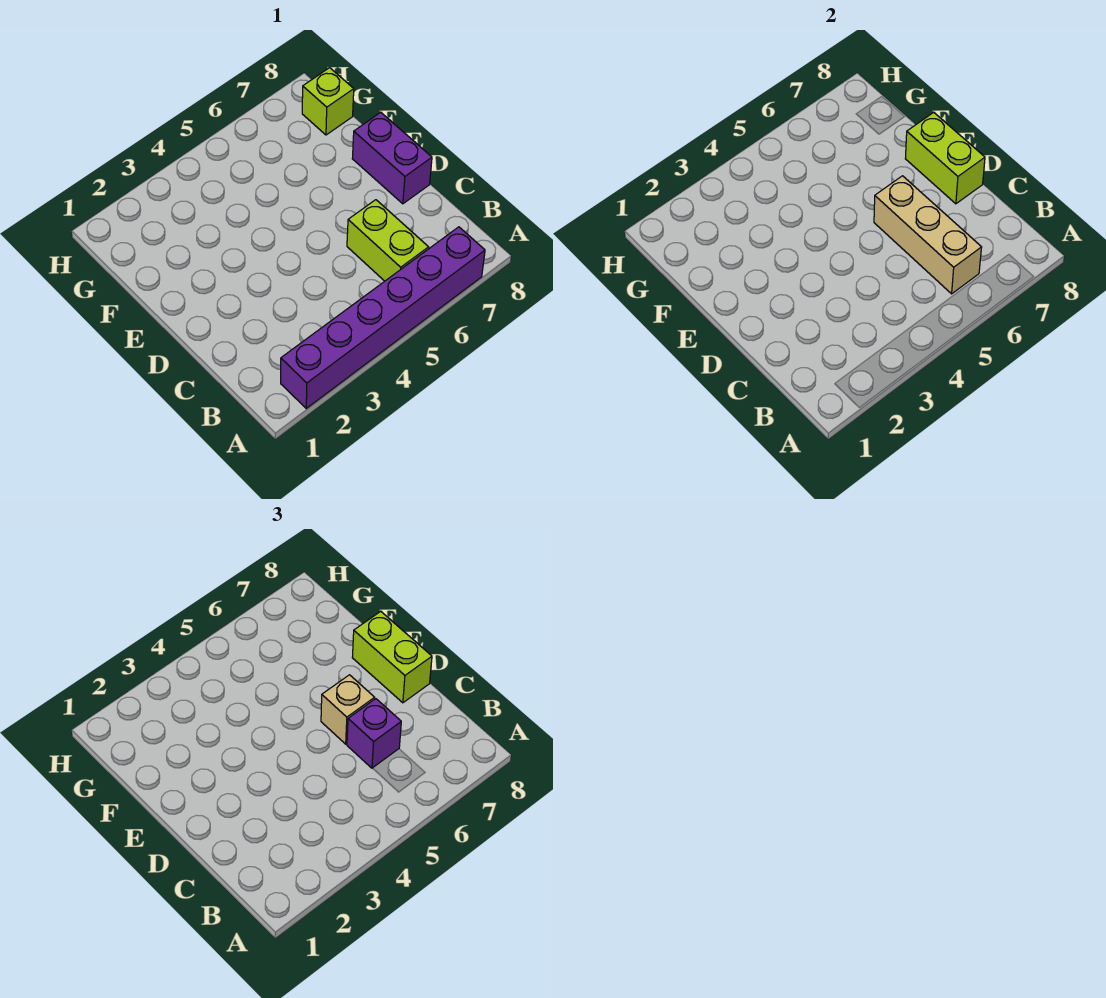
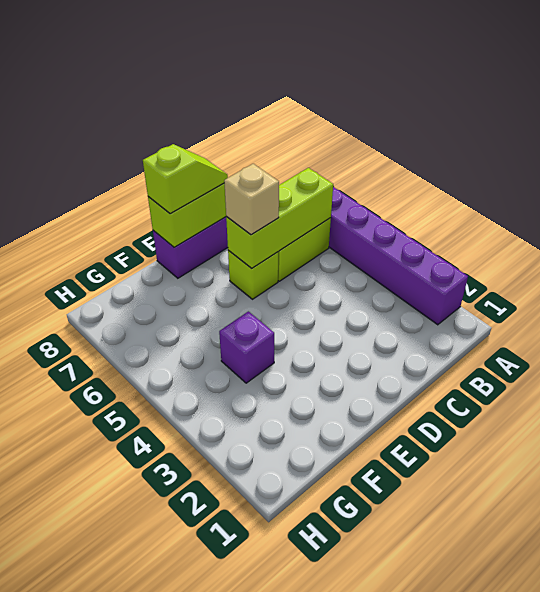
tan 1x3 brick [874,176,982,294] -> lime 1x3 brick [226,168,333,268]
purple 1x1 brick [347,699,401,768] -> purple 1x1 brick moved to [219,311,274,383]
lime 1x2 brick [352,611,432,703] -> lime 1x2 slope [143,144,228,214]
lime 1x1 brick [302,68,354,135] -> lime 1x1 brick moved to [228,250,278,299]

